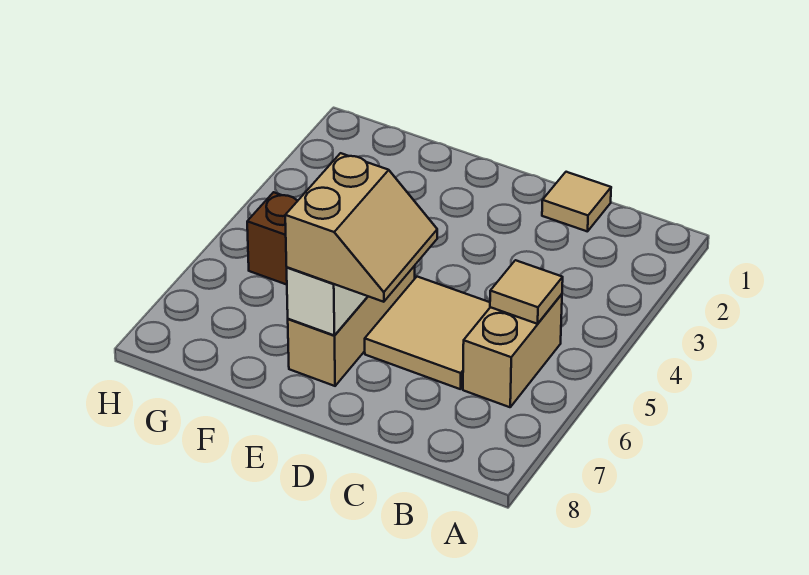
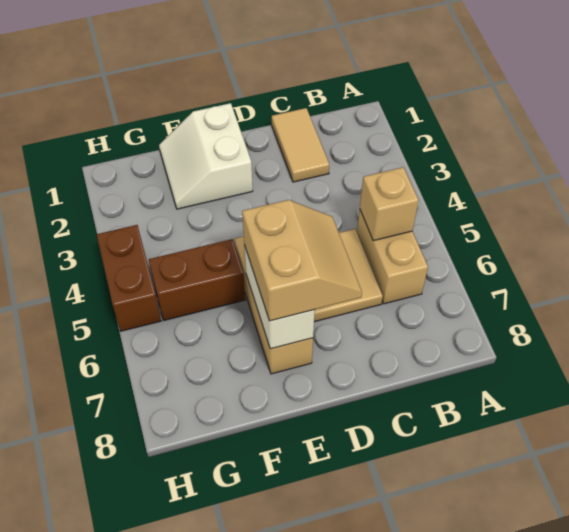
tan 1x1 tile [490,260,563,324] -> tan 1x1 brick [360,167,419,241]
tan 1x1 tile [542,172,611,232] -> tan 1x2 tile [272,108,329,182]
none -> white 2x2 slope [159,103,253,209]
none -> brown 1x2 brick [97,225,161,331]

